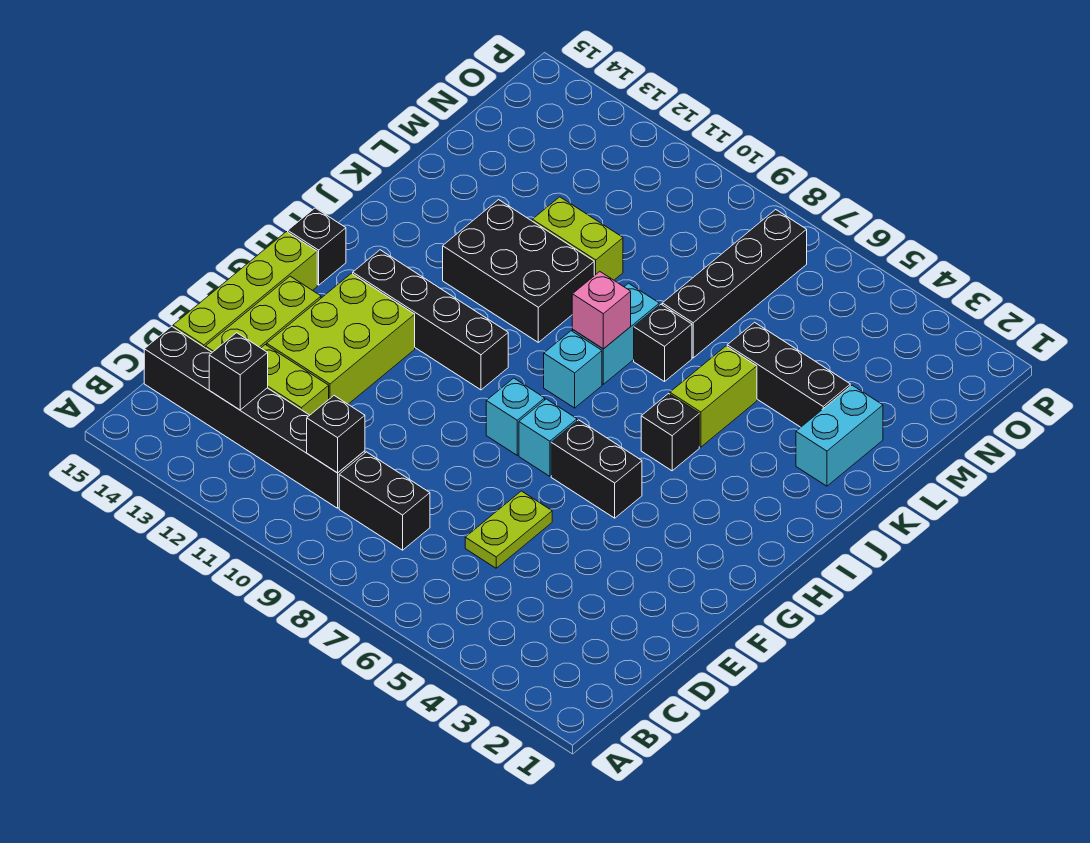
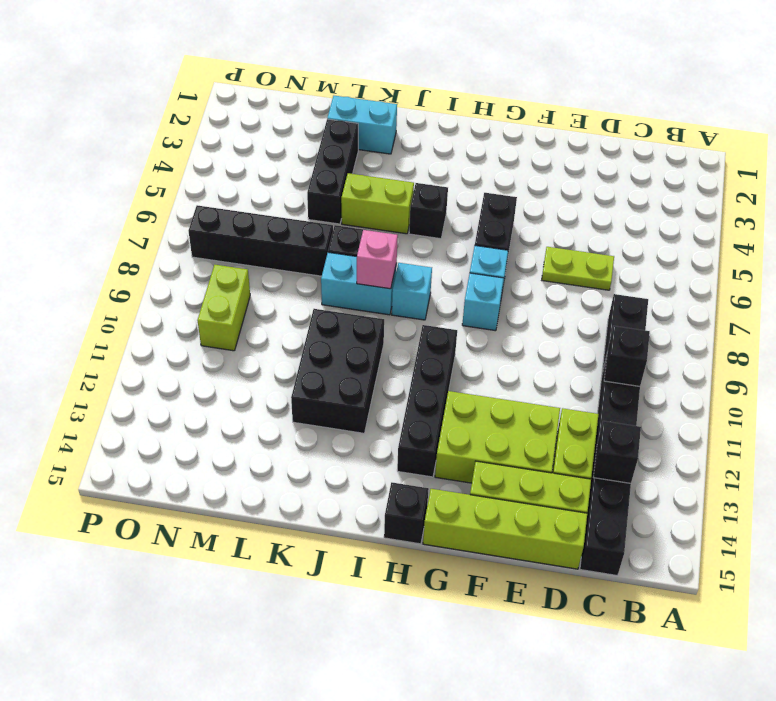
lime 1x2 brick [532,197,623,280] -> lime 1x2 brick moved to [197,265,250,351]

